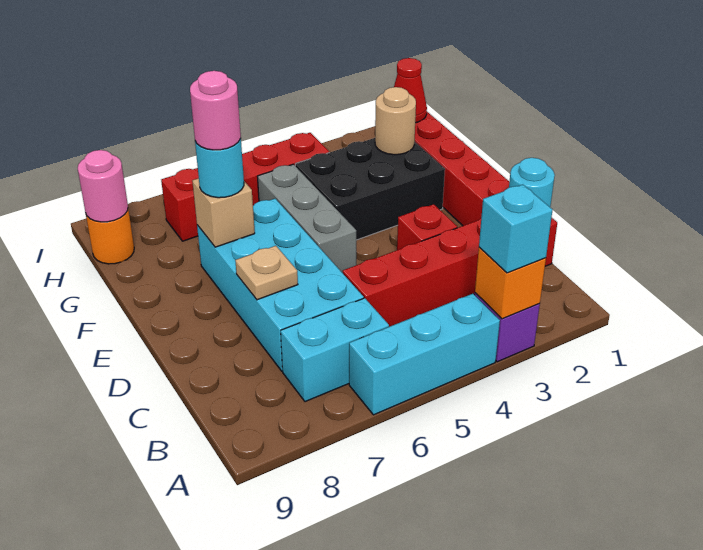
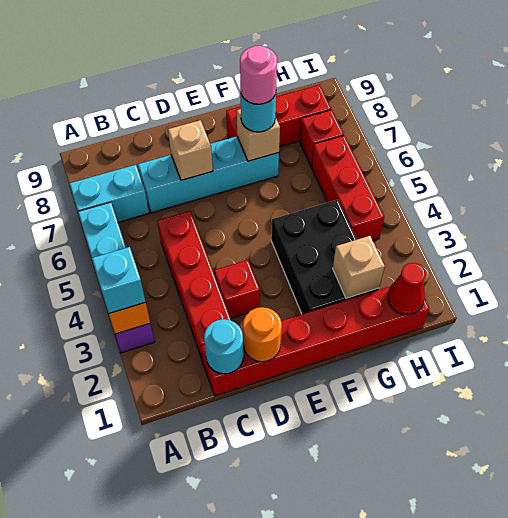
cyan 1x2 brick [281,298,389,402] -> cyan 1x2 brick turned to [69,165,149,222]
cyan 2x4 brick [197,199,364,371] -> cyan 1x4 brick [138,136,279,213]
tan 1x1 plate [235,246,298,300] -> tan 1x1 brick [168,120,213,180]
grey 1x3 brick [257,164,356,273] -> none
none -> red 1x3 brick [226,85,331,147]
tan 1x1 round brick [375,87,416,155] -> tan 1x1 brick [333,236,385,298]
orange 1x1 round brick [86,209,134,264] -> orange 1x1 round brick moved to [243,307,282,362]
pink 1x1 round brick [78,150,128,222] -> none

